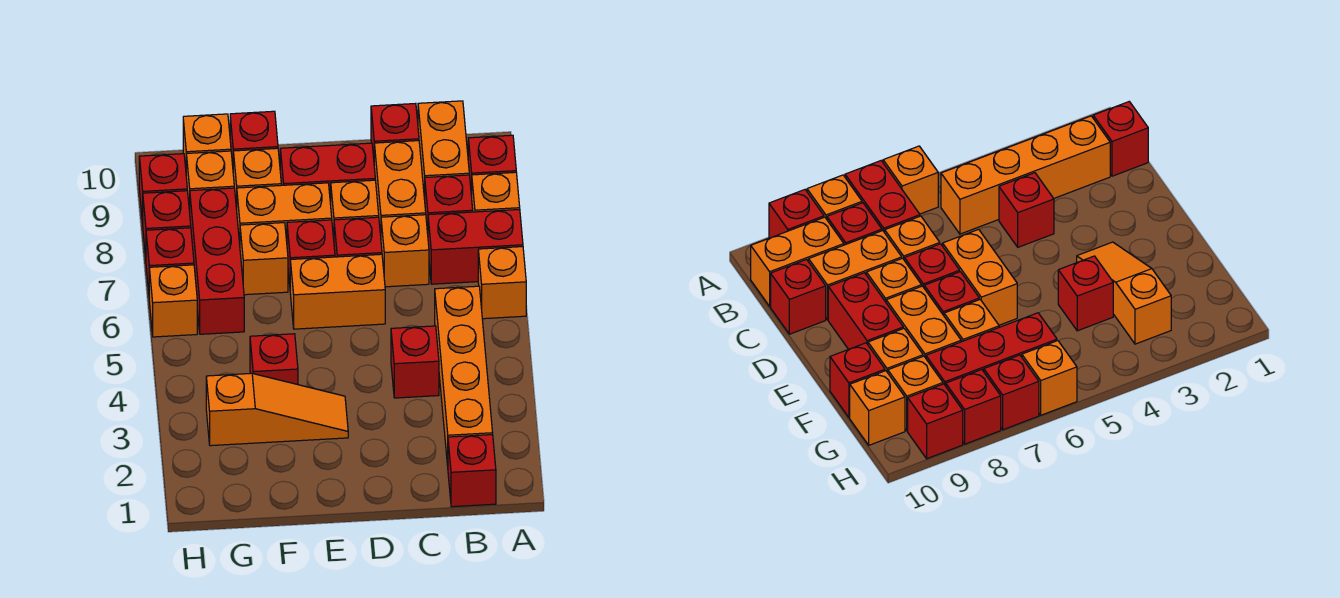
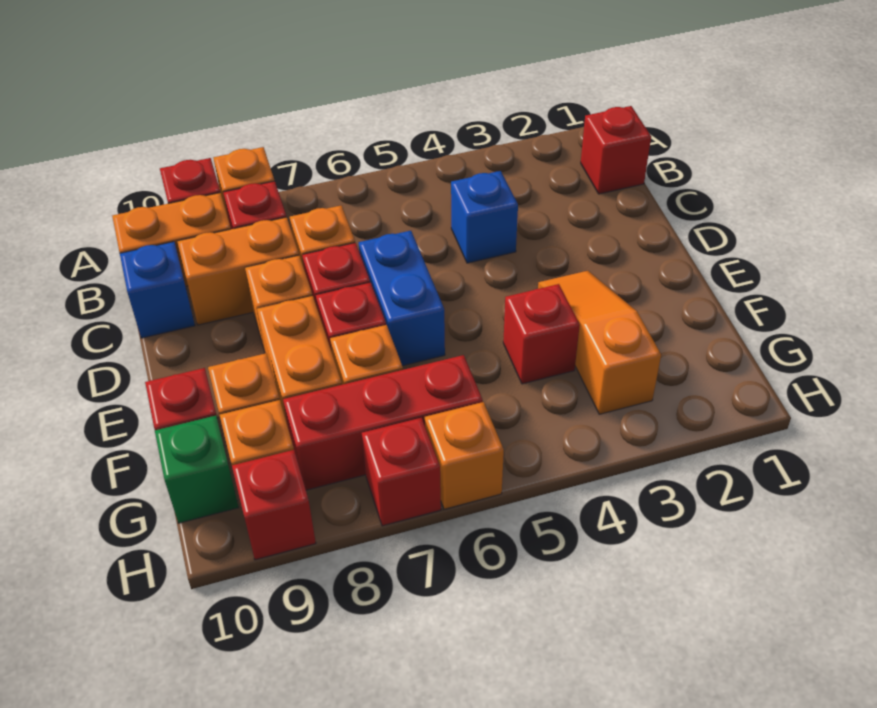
orange 1x1 brick [478,247,526,319] -> none
red 1x2 brick [428,209,523,284] -> none
orange 1x4 brick [435,286,493,466] -> none
red 1x1 brick [391,326,439,398] -> blue 1x1 brick [451,171,518,263]
red 1x1 brick [371,103,419,158] -> blue 1x1 brick [120,242,195,338]
orange 1x2 brick [290,254,385,329] -> blue 1x2 brick [359,231,445,366]
red 1x2 brick [280,143,375,204] -> none
orange 1x1 brick [183,114,231,168] -> green 1x1 brick [155,416,239,523]
red 1x1 brick [143,191,191,258] -> none

